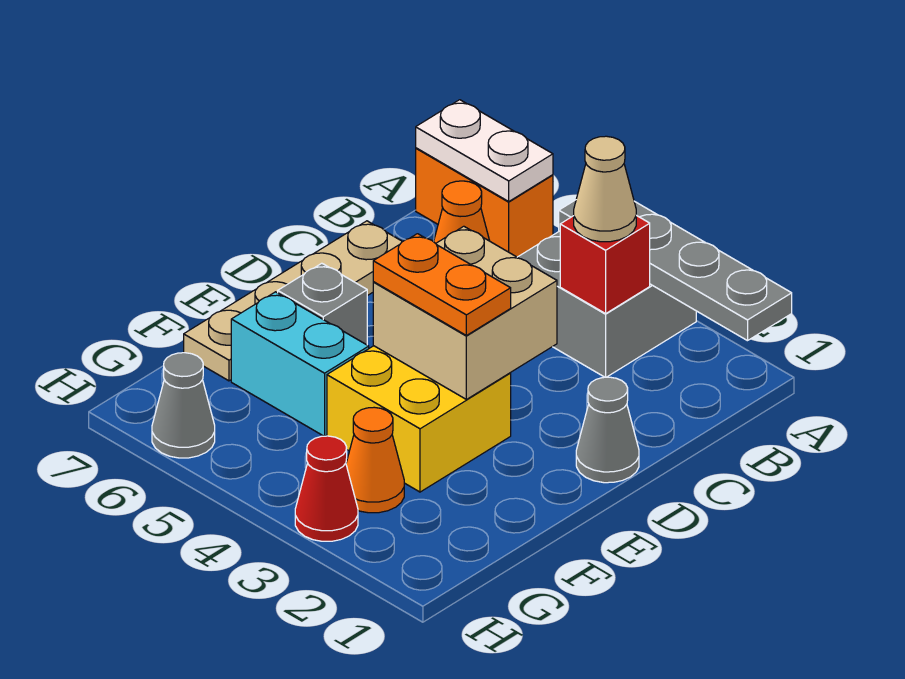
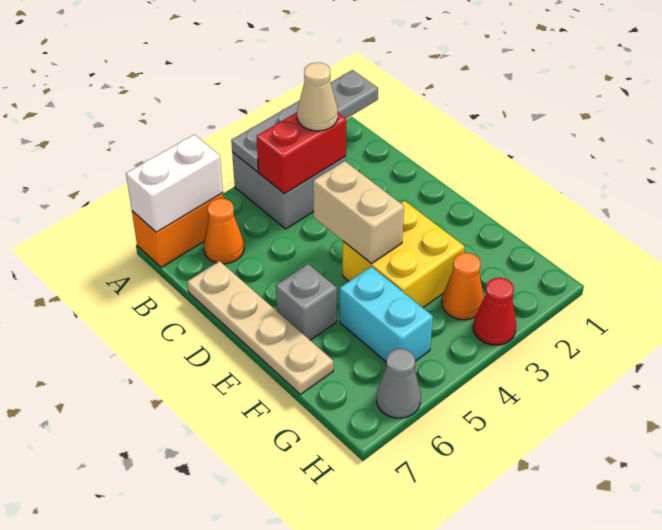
white 1x2 plate [416,100,553,201] -> white 1x2 brick [126,135,223,232]
red 1x1 brick [560,215,650,314] -> red 1x2 brick [257,112,346,194]
grey 1x1 cone [576,377,639,483] -> none
tan 2x2 brick [373,226,557,399] -> tan 1x2 brick [313,161,404,264]
orange 1x2 plate [373,234,511,335] -> none
cyan 1x2 brick [231,292,369,436] -> cyan 1x2 brick turned to [340,267,433,362]

